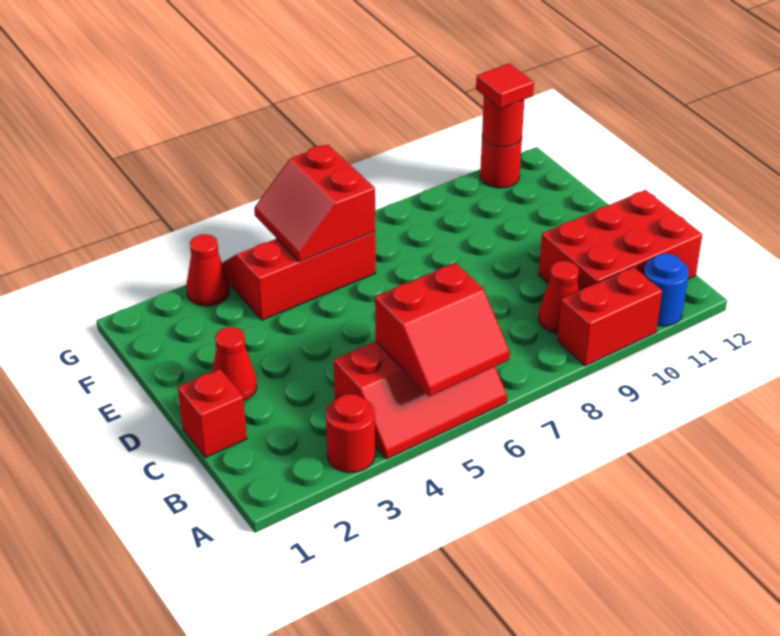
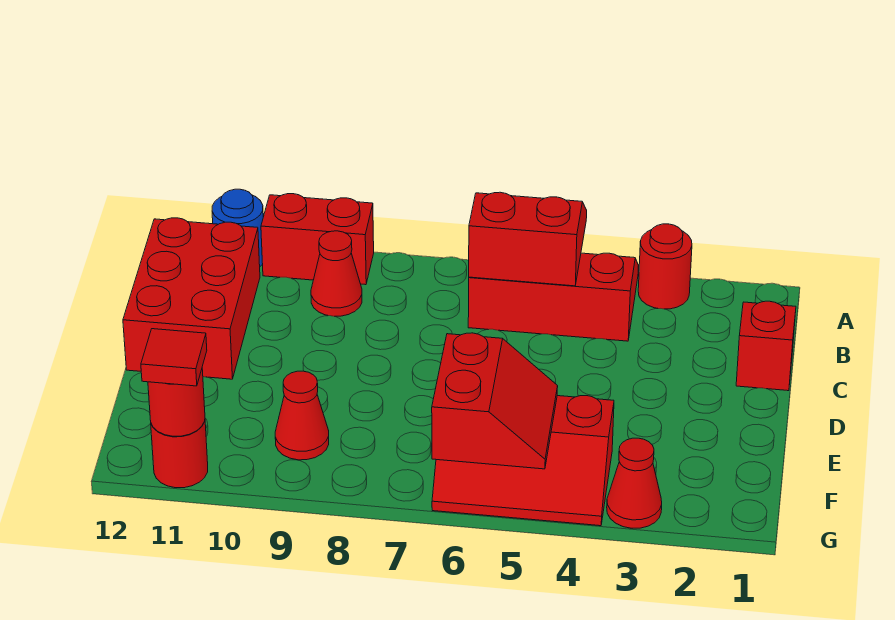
red 2x3 brick [539,190,703,291] -> red 2x3 brick turned to [123,218,260,379]
red 1x1 cone [212,327,257,401] -> red 1x1 cone moved to [275,371,329,460]

